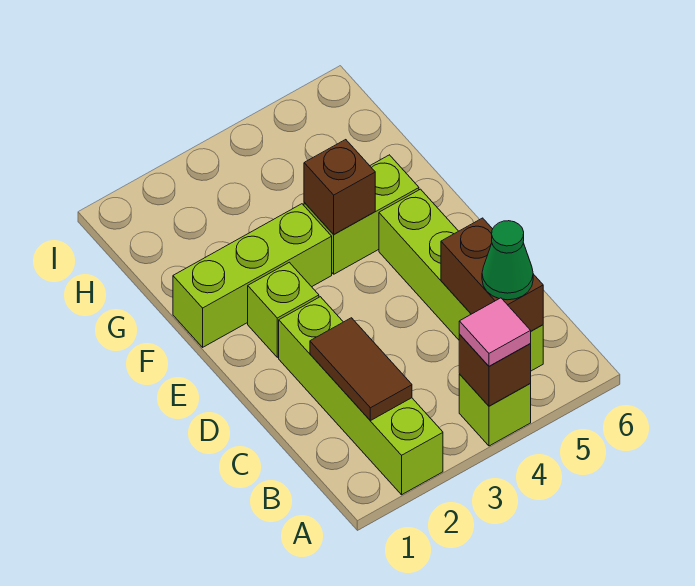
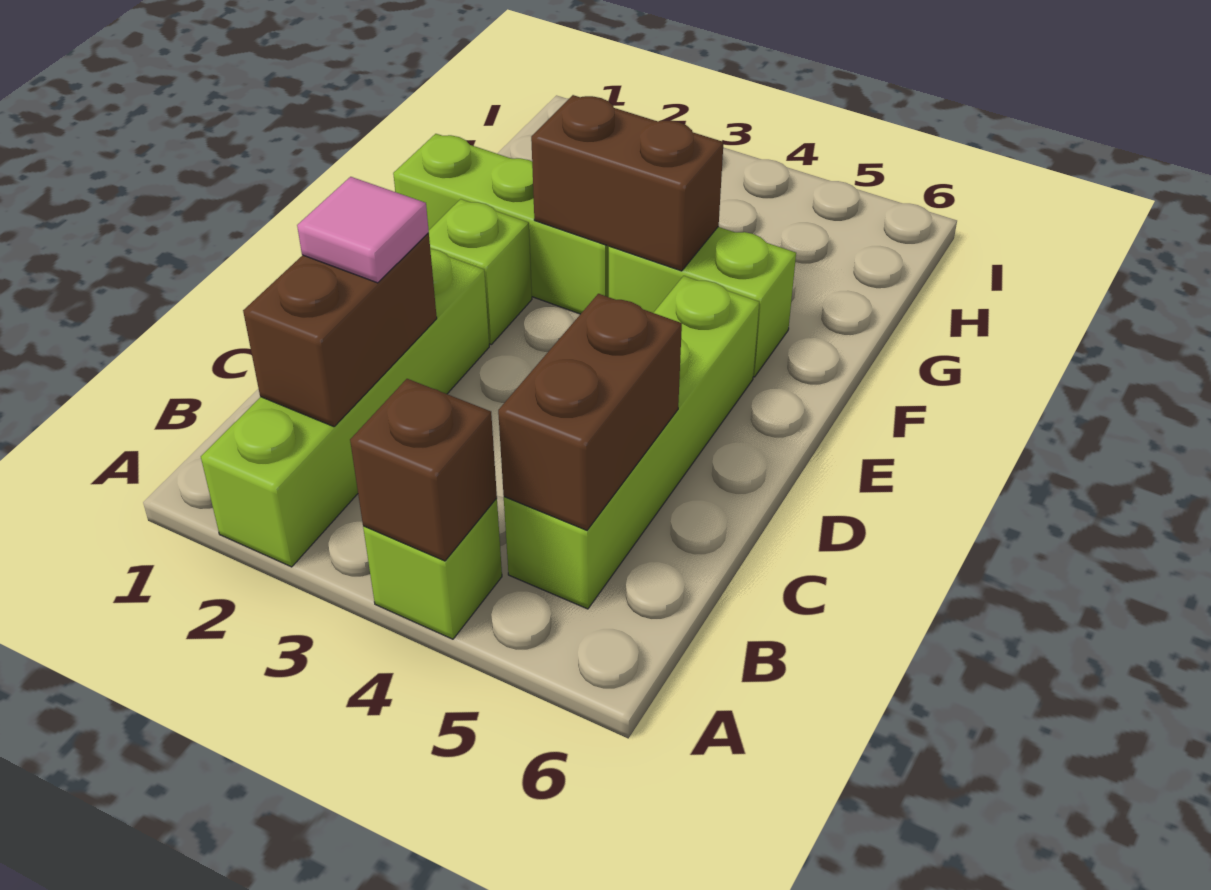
pink 1x1 tile [459,298,531,366] -> pink 1x1 tile moved to [297,177,429,283]
brown 1x2 tile [310,318,412,421] -> brown 1x2 brick [243,233,437,427]
green 1x1 cone [482,221,533,300] -> none
brown 1x1 brick [304,140,375,234] -> brown 1x2 brick [531,95,724,271]

